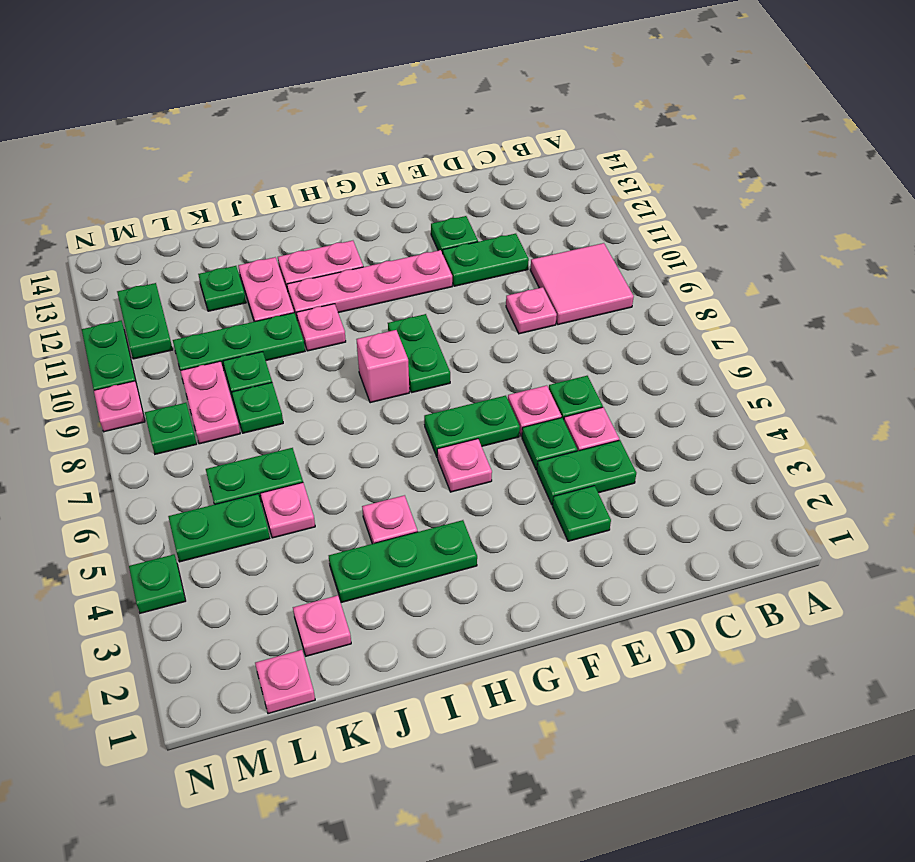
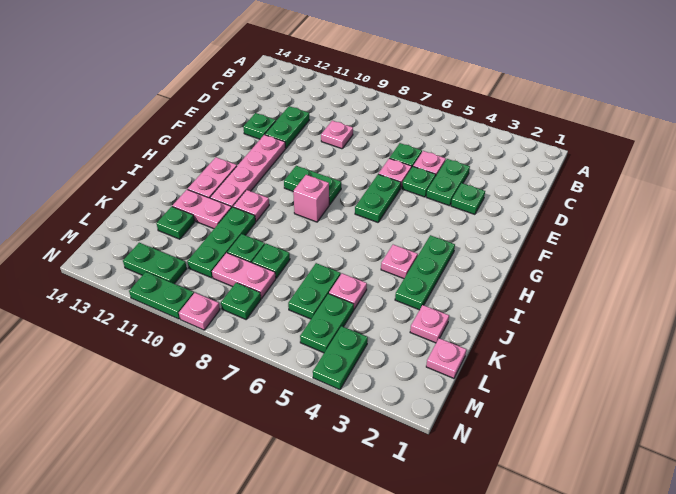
pink 2x2 tile [530,243,634,325] -> none
pink 1x1 plate [437,439,492,492] -> none
green 1x1 plate [129,554,186,613] -> green 1x2 plate [313,326,368,390]

